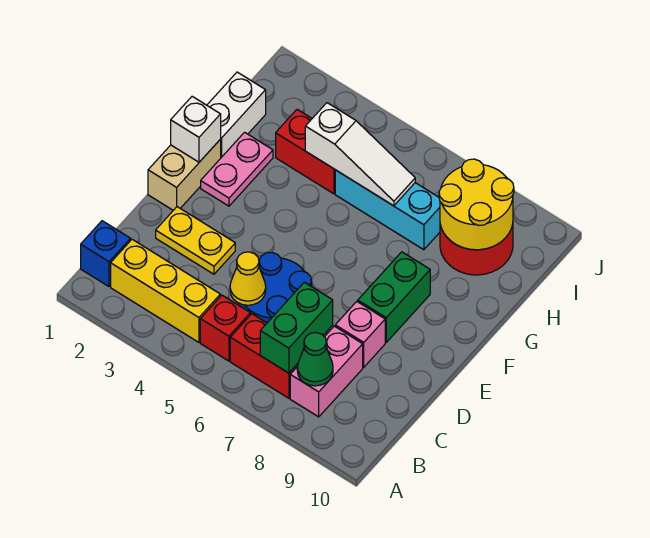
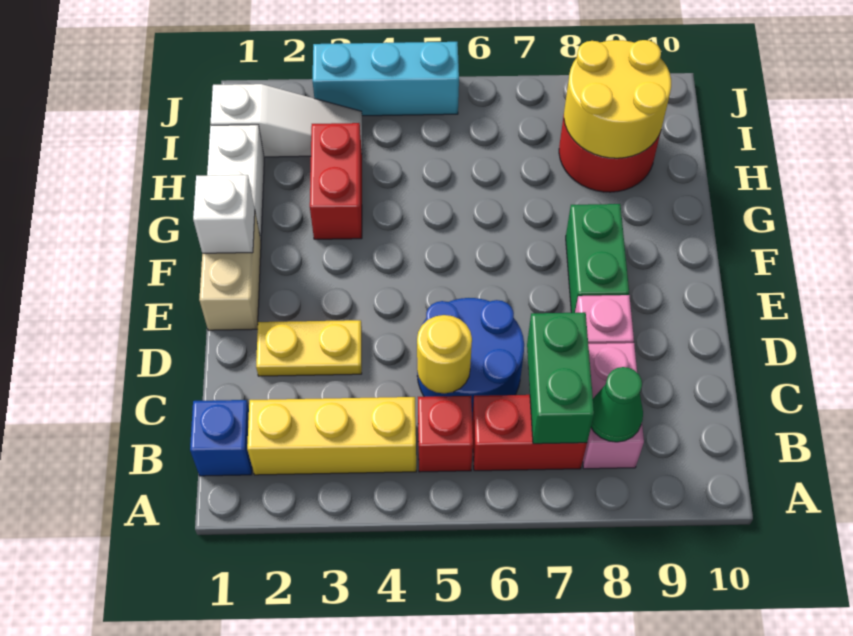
yellow 1x1 cone [230,252,266,305] -> yellow 1x1 round brick [417,315,472,394]
pink 1x2 plate [201,132,273,206] -> none
red 1x2 brick [276,109,335,194] -> red 1x2 brick turned to [310,123,362,239]
white 1x3 slope [305,103,415,206] -> white 1x3 slope moved to [211,84,362,157]
cyan 1x3 brick [335,170,440,250] -> cyan 1x3 brick moved to [313,42,459,116]

